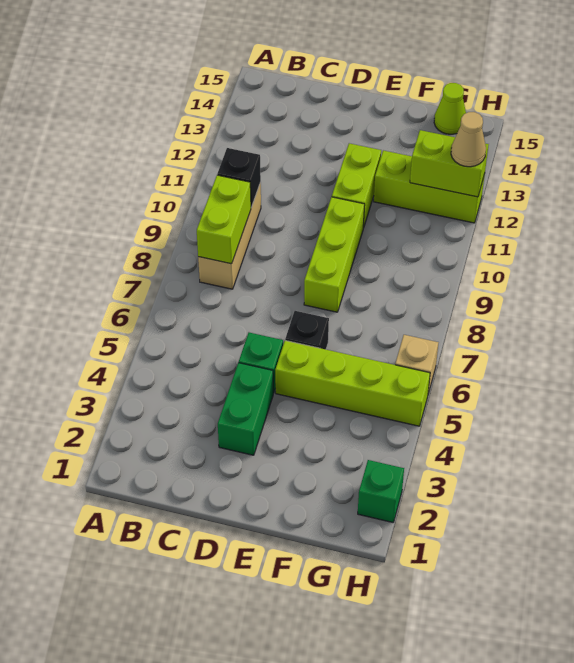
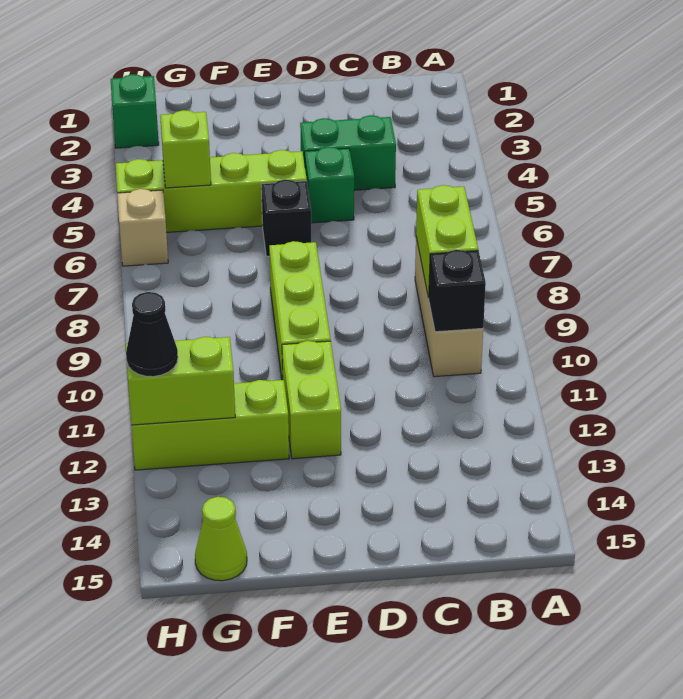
green 1x2 brick [218,363,273,455] -> green 1x2 brick turned to [300,115,396,190]
none -> lime 1x1 brick [160,110,211,188]
tan 1x1 cone [451,112,486,167] -> black 1x1 cone [126,292,178,377]

